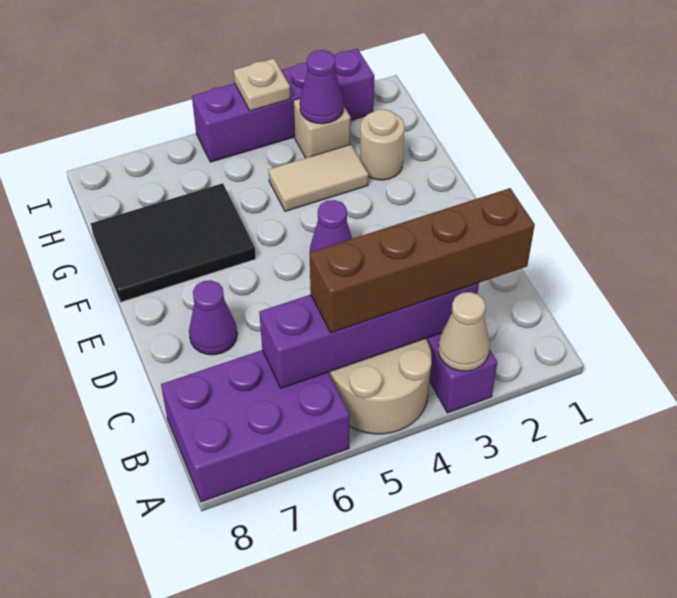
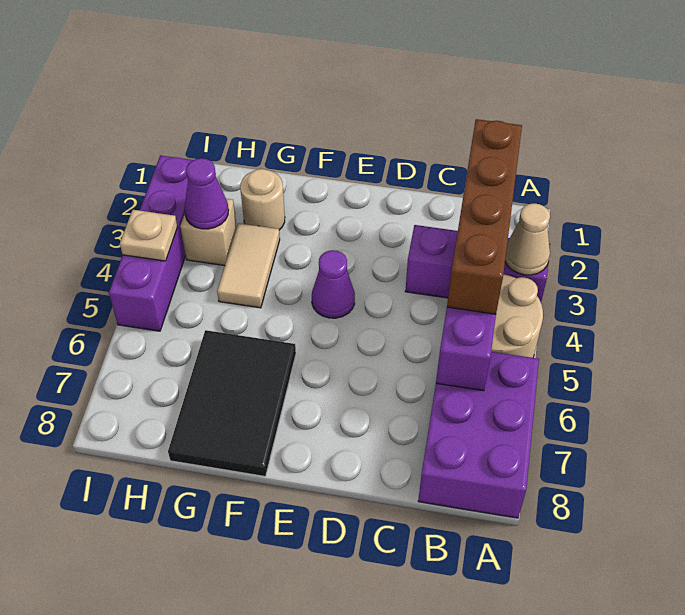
purple 1x1 cone [189,280,237,355] -> none

